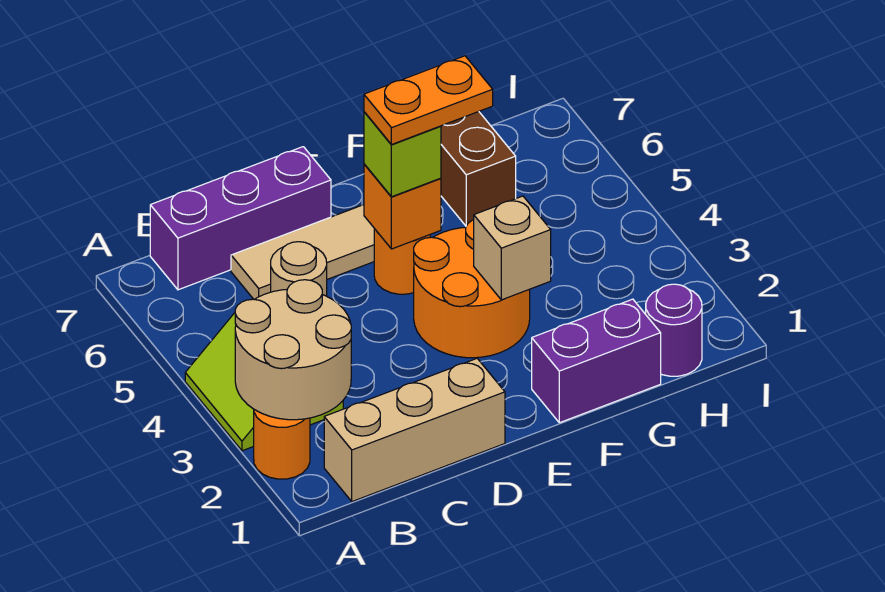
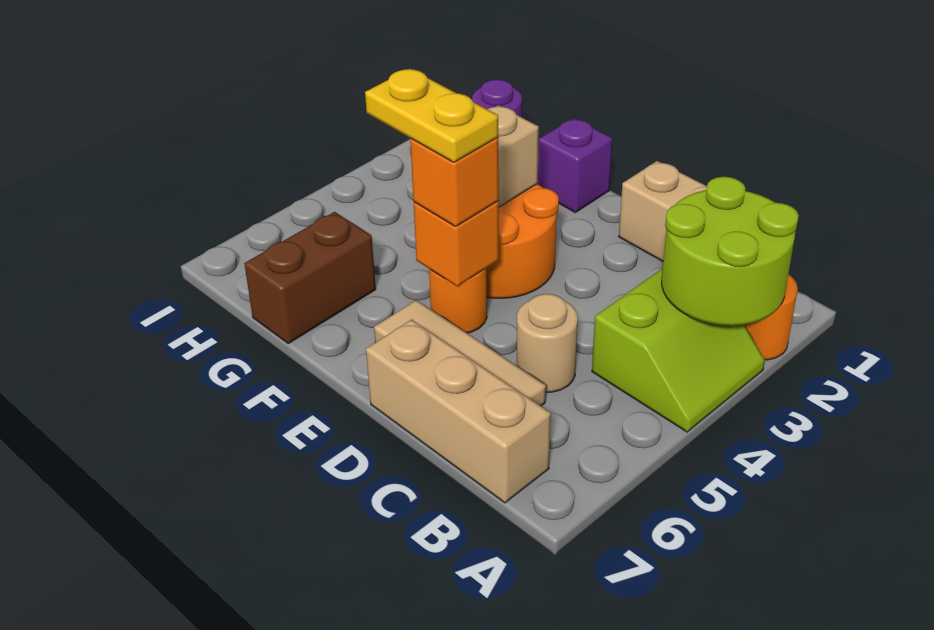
tan 2x2 round brick [235,280,351,420] -> lime 2x2 round brick [662,177,799,326]
purple 1x3 brick [150,147,331,290] -> tan 1x3 brick [366,320,551,503]
lime 1x1 brick [364,112,441,197] -> orange 1x1 brick [410,137,499,227]
orange 1x2 plate [364,56,493,145] -> yellow 1x2 plate [365,69,498,162]
purple 1x2 brick [532,299,661,423] -> purple 1x1 brick [538,118,613,212]

